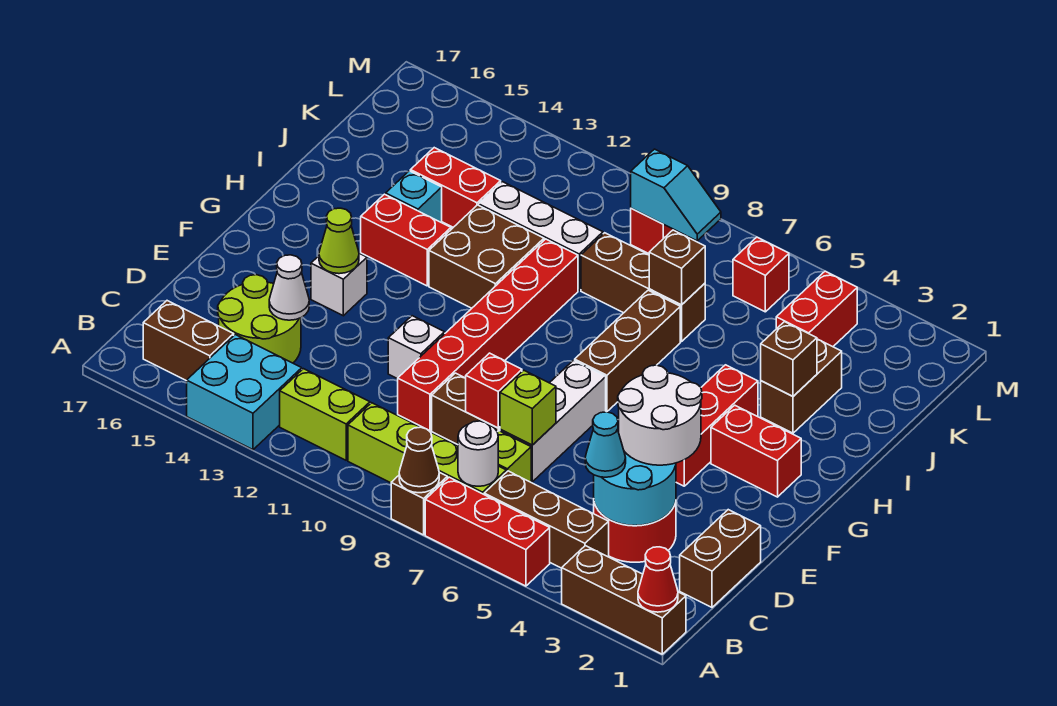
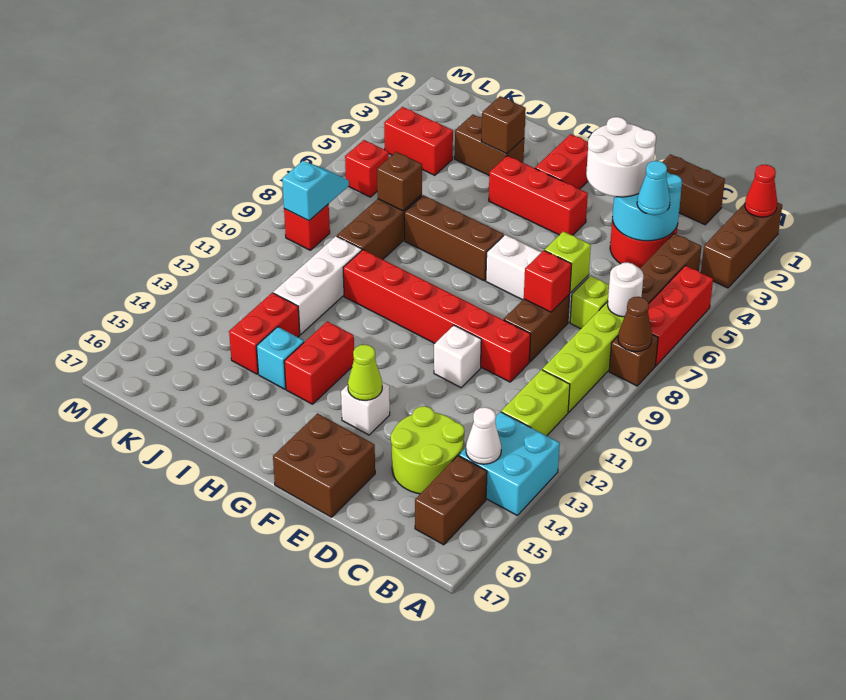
white 1x1 cone [269,255,309,320] -> white 1x1 cone moved to [466,407,501,464]
brown 2x2 brick [429,205,544,308] -> brown 2x2 brick moved to [273,413,375,517]

